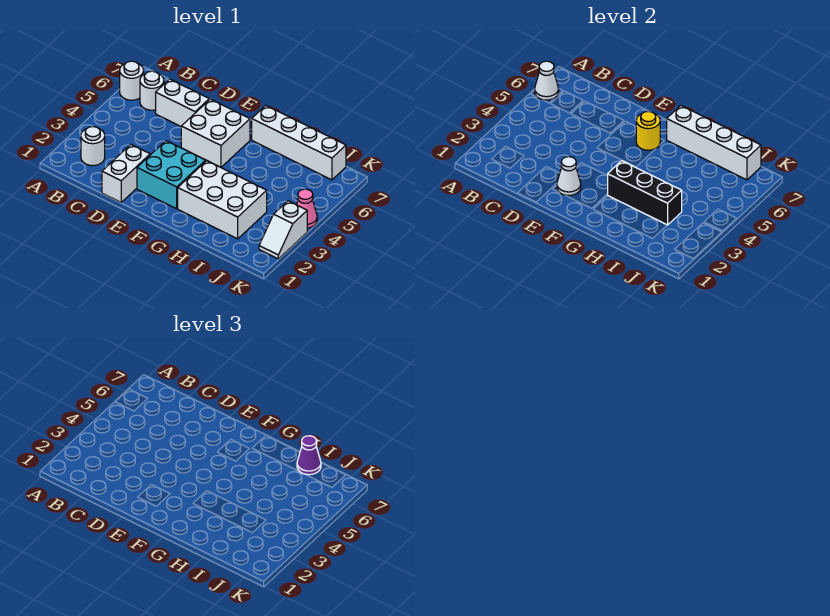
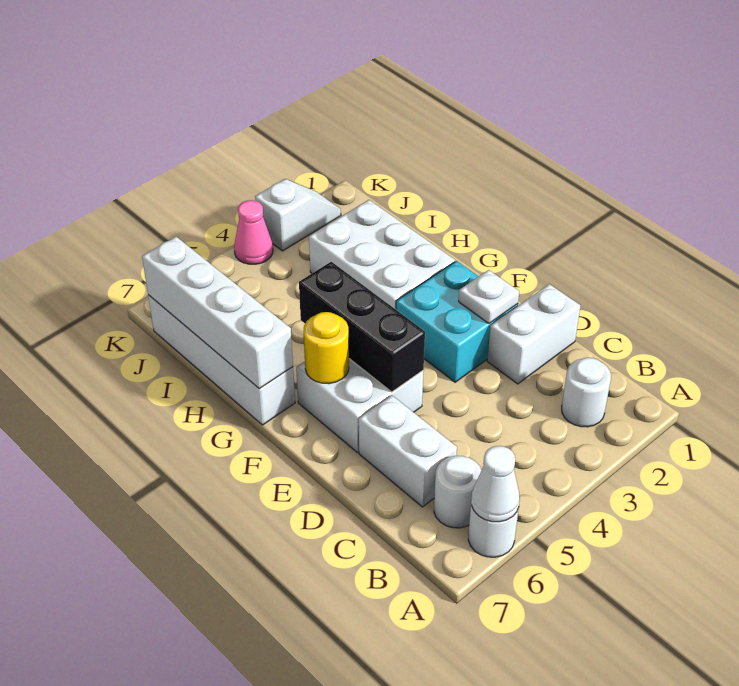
white 1x1 cone [557,157,581,195] -> white 1x1 plate [459,270,519,324]
black 1x3 brick [608,161,682,225] -> black 1x3 brick moved to [299,262,425,392]
purple 1x1 cone [297,436,321,475] -> none

